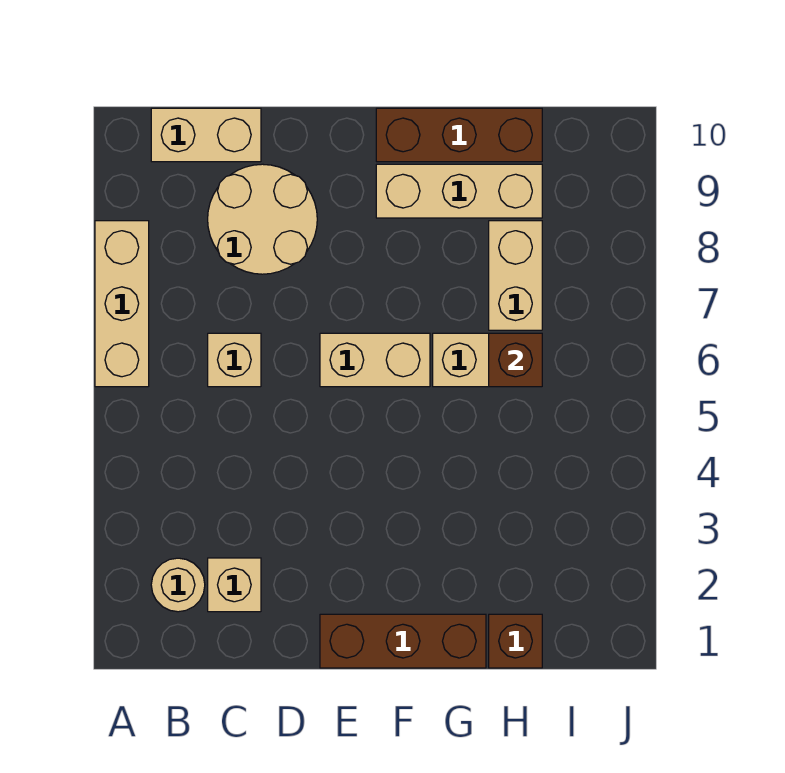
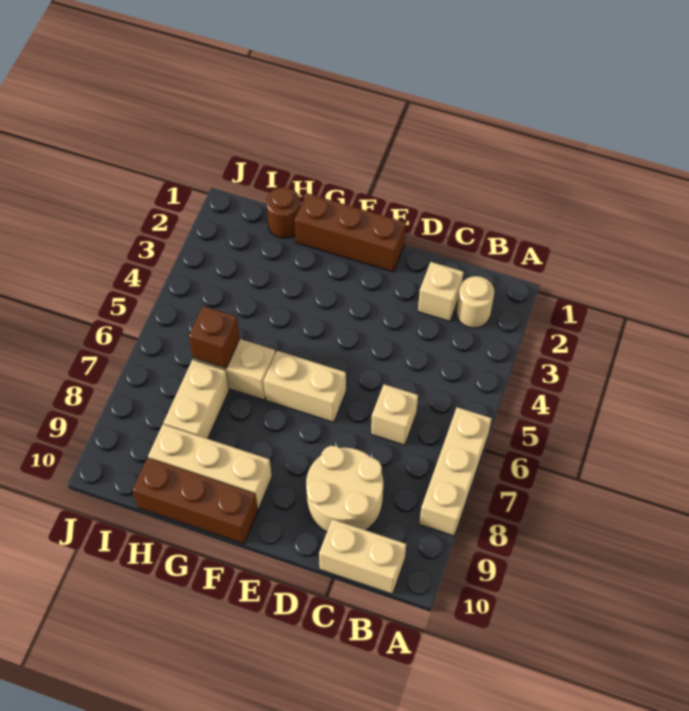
brown 1x1 brick [489,614,542,668] -> brown 1x1 round brick [266,187,300,238]

